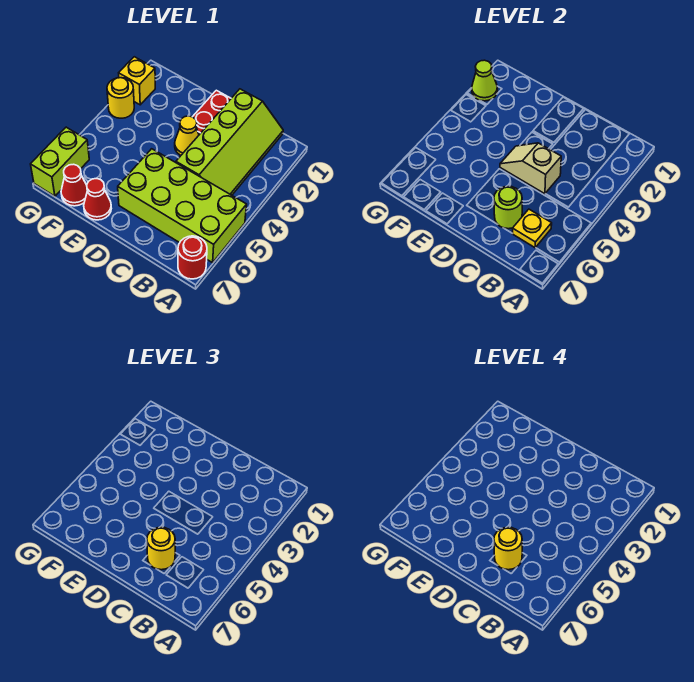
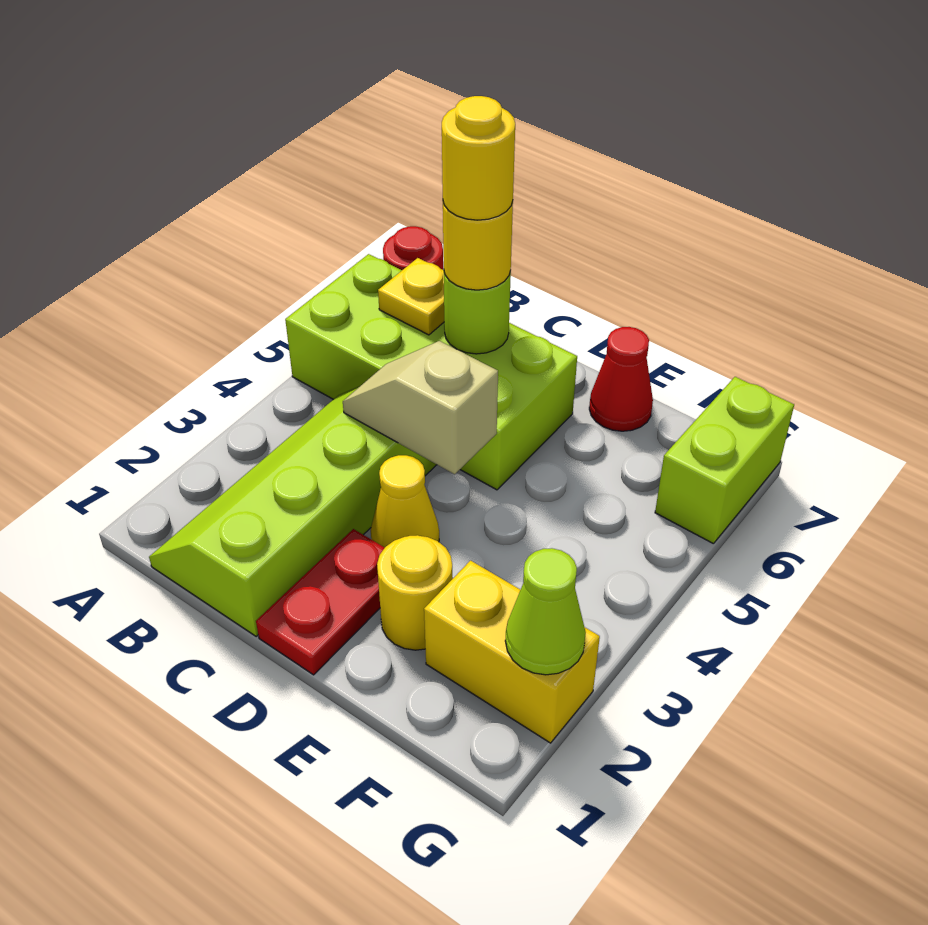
tan 1x2 slope [500,143,561,194] -> tan 1x2 slope turned to [343,341,498,474]
red 1x1 cone [61,164,87,206] -> none
yellow 1x1 brick [119,57,155,105] -> yellow 1x2 brick [424,561,600,743]
yellow 1x1 round brick [107,78,134,118] -> yellow 1x1 round brick moved to [377,535,453,650]

